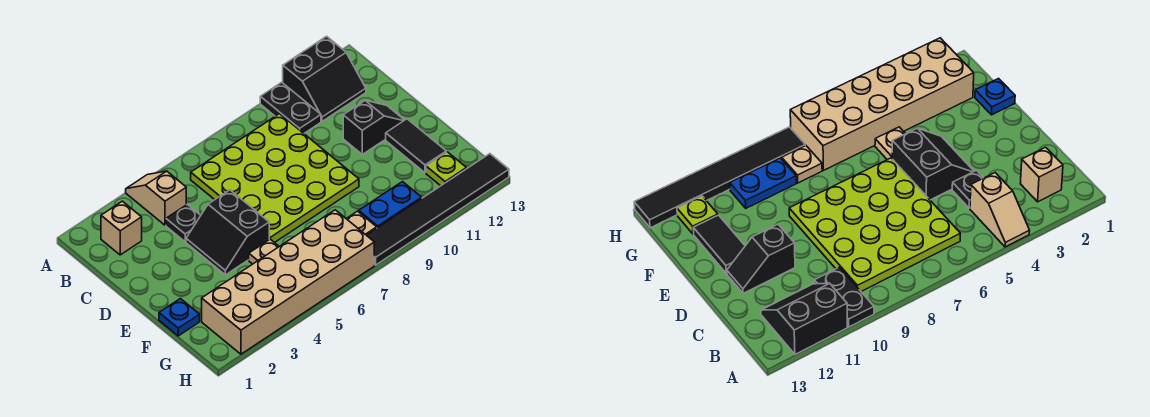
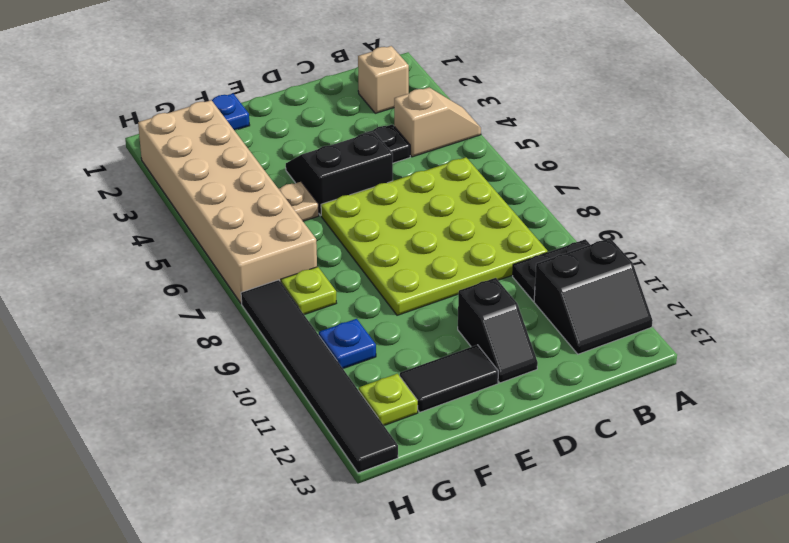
black 2x2 slope [283,36,366,121] -> black 2x2 slope turned to [534,238,653,354]
tan 1x1 plate [346,211,377,235] -> lime 1x1 plate [281,267,336,315]
blue 1x2 plate [359,182,422,228] -> blue 1x1 plate [319,319,376,369]

